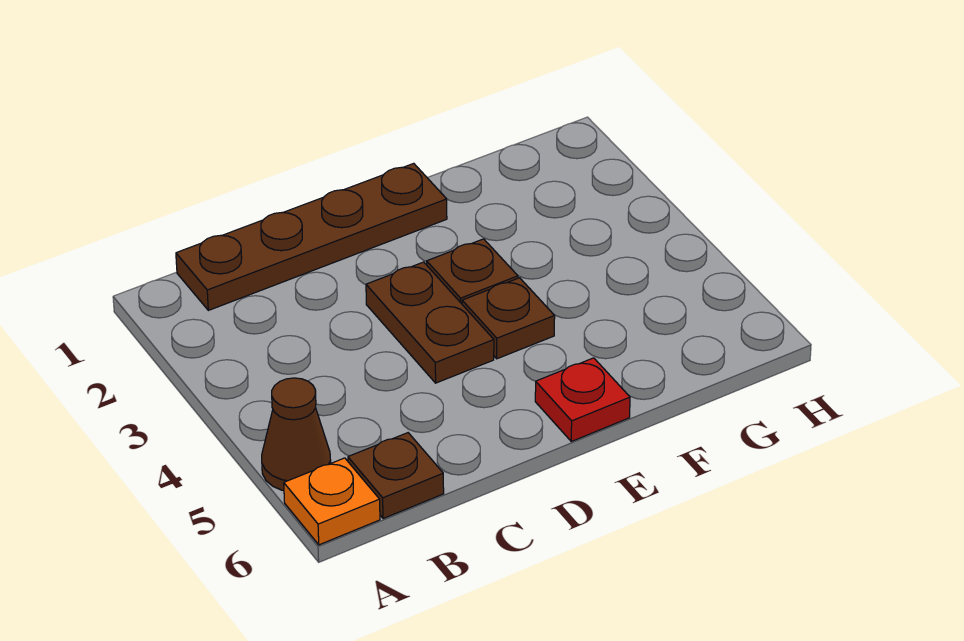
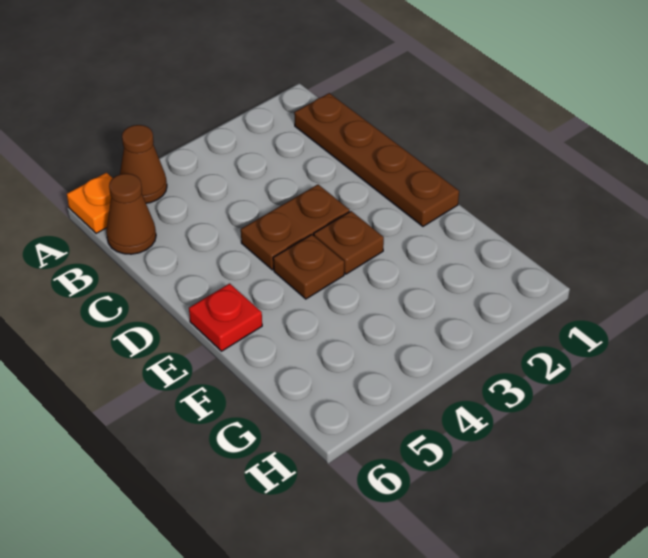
brown 1x1 plate [348,433,444,519] -> brown 1x1 cone [106,174,156,254]

